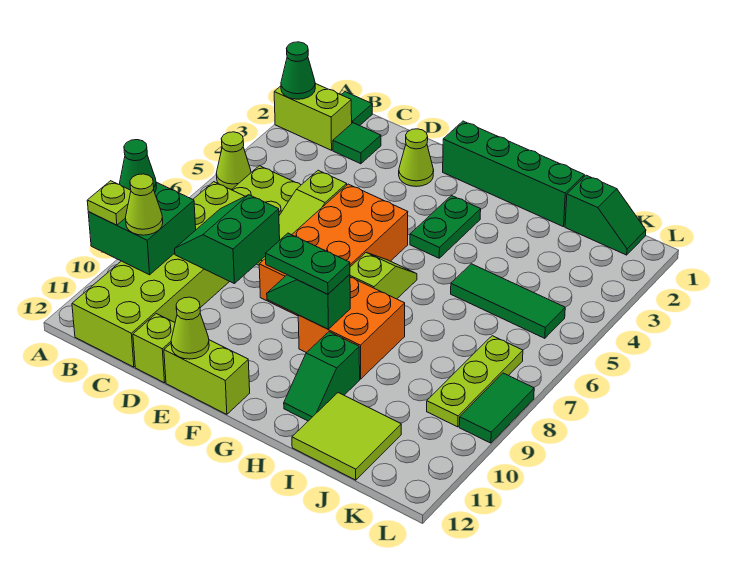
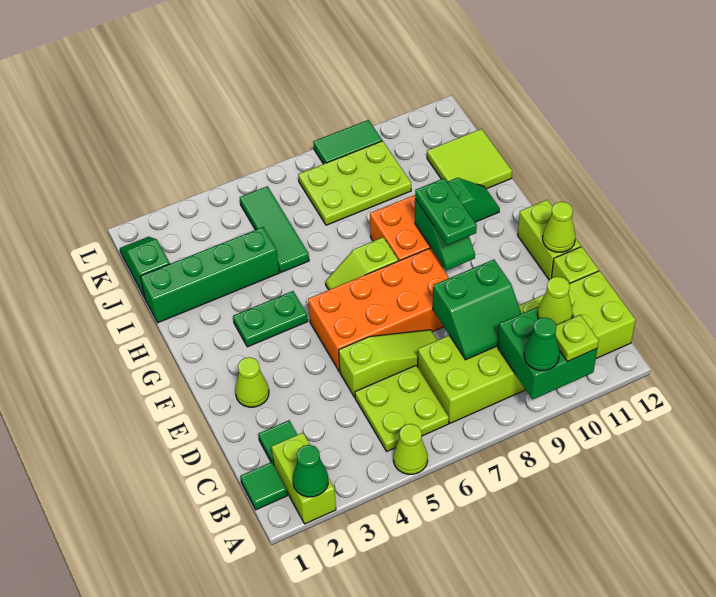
green 1x4 brick [443,121,584,227] -> green 1x4 brick turned to [140,227,279,323]
lime 1x3 plate [427,336,523,427] -> lime 2x3 plate [298,141,411,225]

